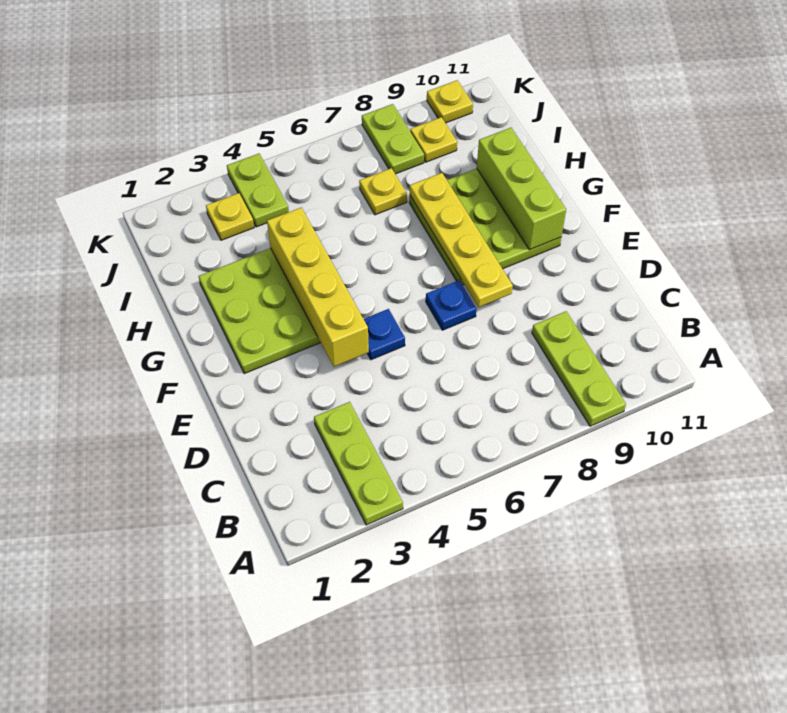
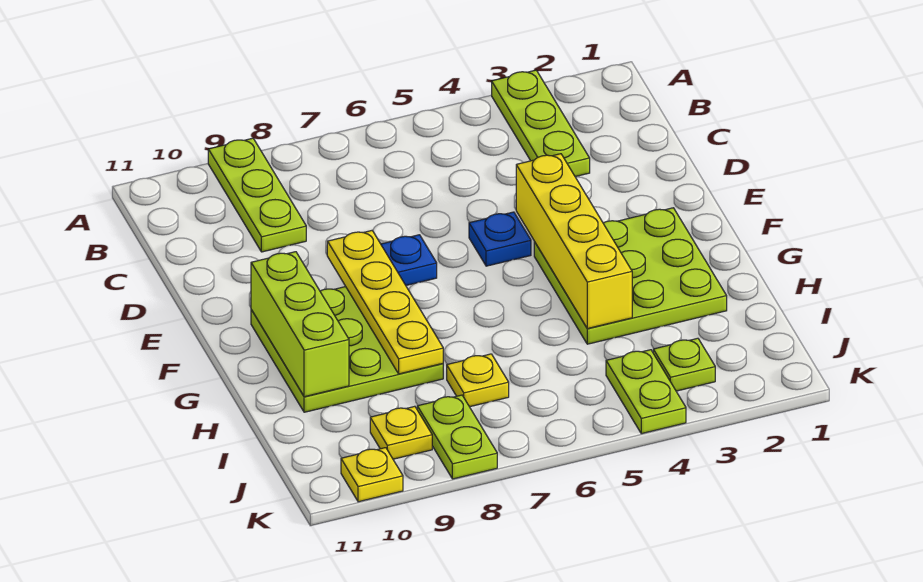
yellow 1x1 plate [206,193,254,240] -> lime 1x1 plate [653,338,715,391]

